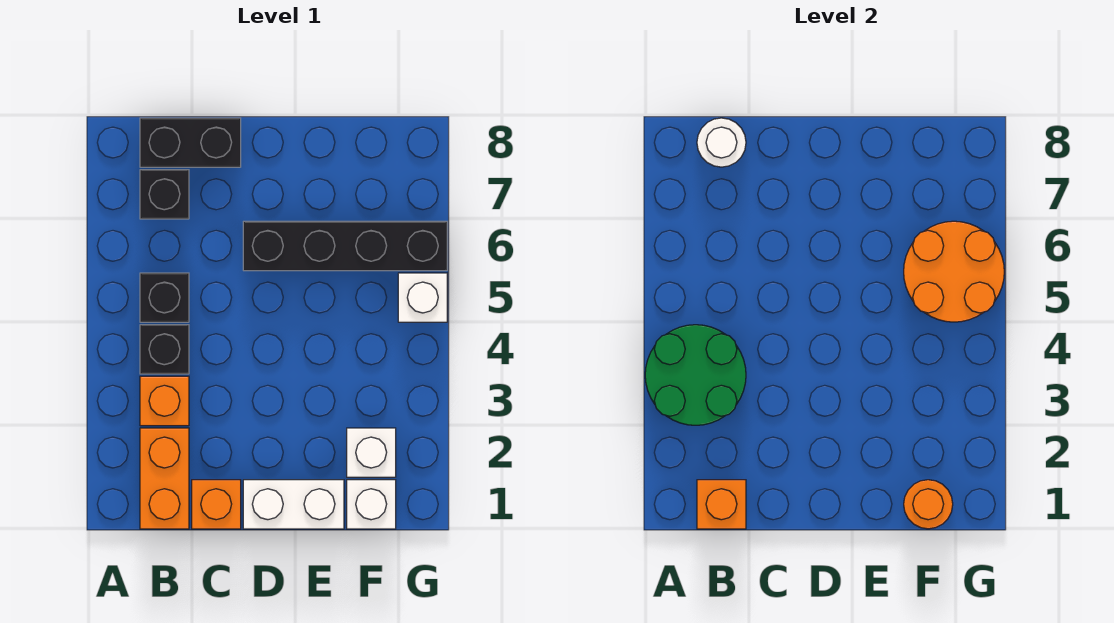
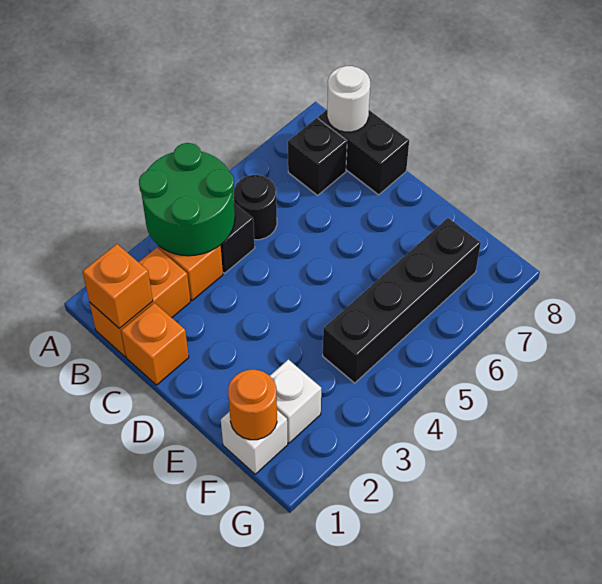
black 1x1 brick [140,273,189,322] -> black 1x1 round brick [234,175,277,240]
white 1x2 brick [243,480,344,529] -> none
black 1x4 brick [243,221,447,271] -> black 1x4 brick turned to [323,218,481,383]
orange 2x2 round brick [904,221,1004,322] -> none
white 1x1 brick [398,273,447,322] -> none

